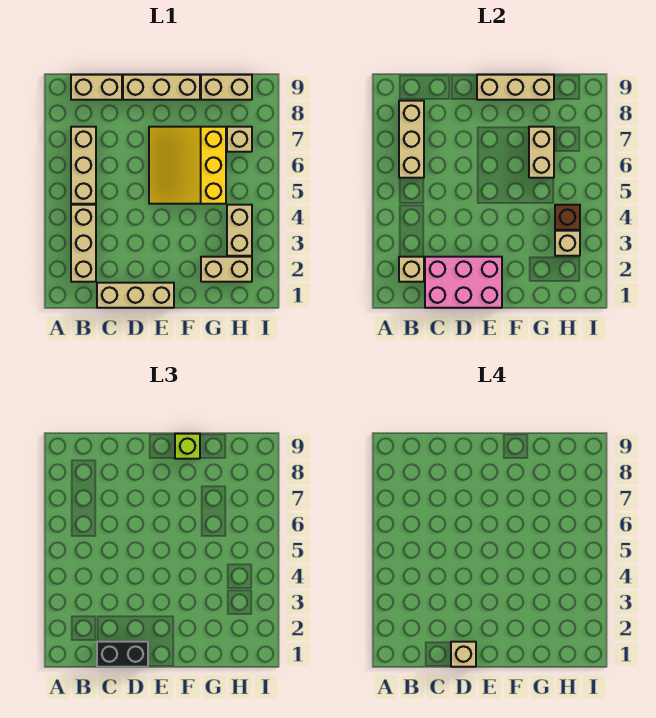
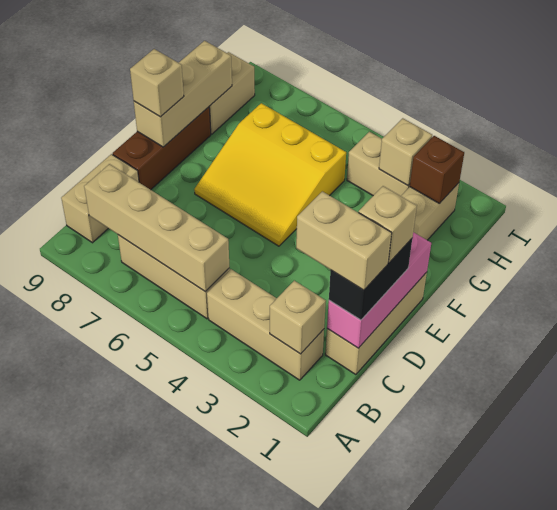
tan 1x3 brick [399,101,424,178] -> tan 1x4 brick [84,164,230,292]
pink 2x3 brick [425,257,502,308] -> pink 1x3 brick [327,232,431,348]
tan 1x3 brick [123,75,200,100] -> brown 1x3 brick [113,107,211,190]
lime 1x1 brick [175,434,200,459] -> none
tan 1x2 brick [529,127,554,178] -> tan 1x2 brick moved to [296,191,392,290]
brown 1x1 brick [555,205,580,230] -> brown 1x1 brick moved to [410,136,464,204]
tan 1x1 brick [227,127,252,152] -> tan 1x1 brick moved to [130,49,184,117]

